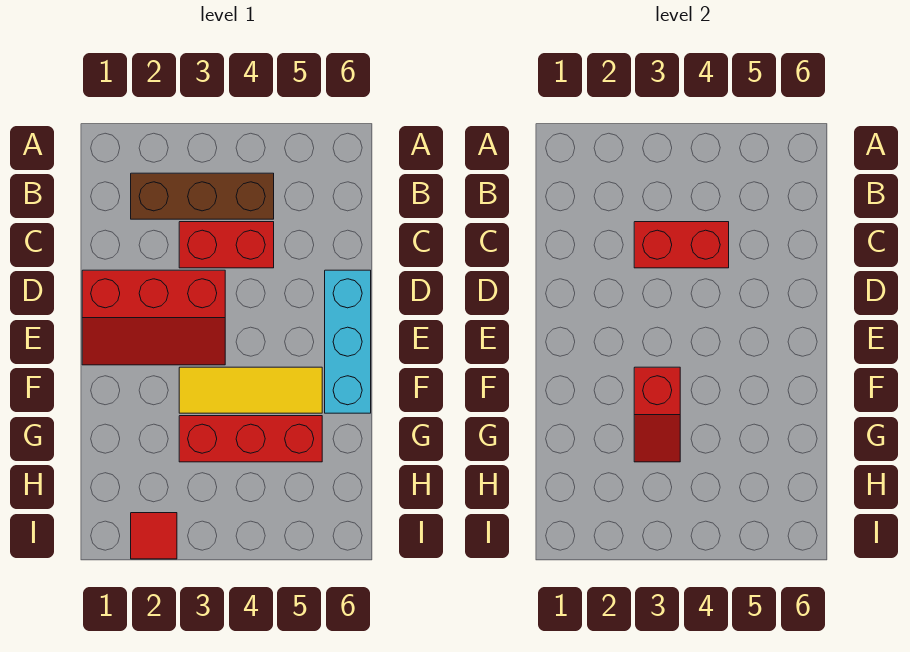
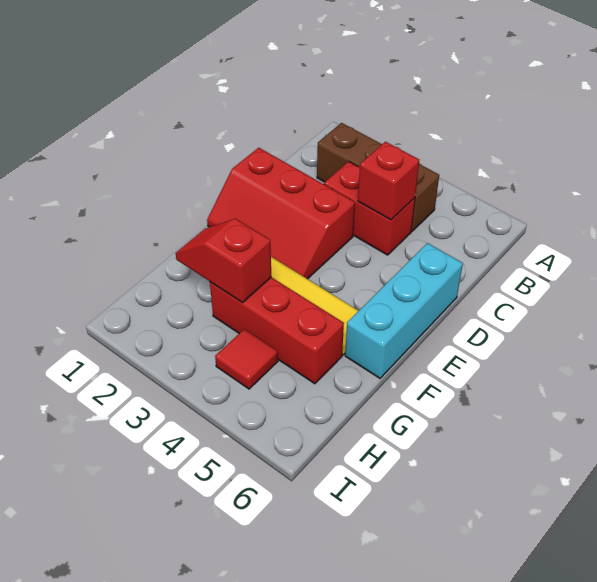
red 1x2 brick [634,222,729,268] -> red 1x1 brick [358,142,419,220]
red 1x2 slope [634,367,680,462] -> red 1x2 slope turned to [176,219,271,303]
red 1x1 tile [131,513,177,559] -> red 1x1 tile moved to [215,329,278,389]

